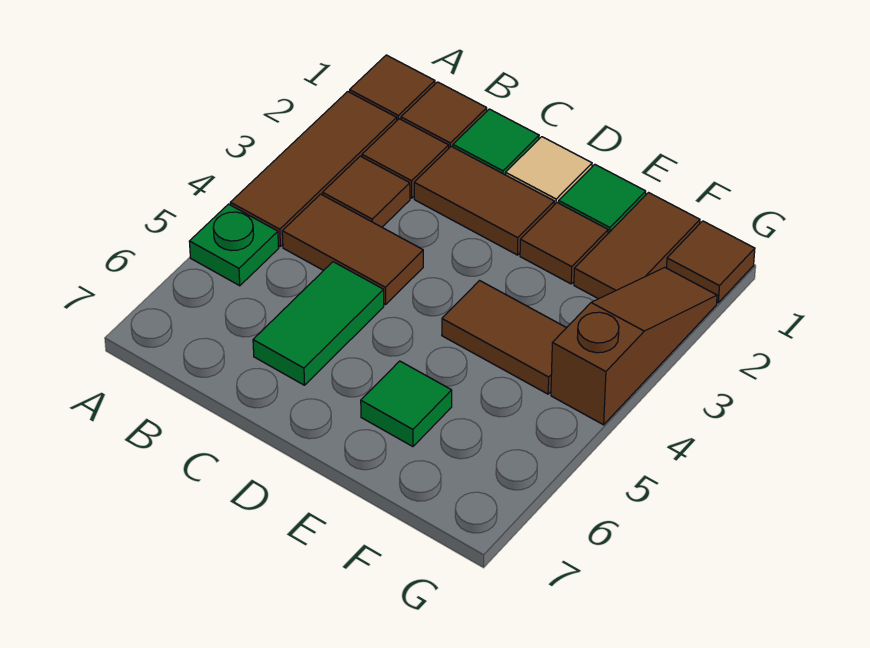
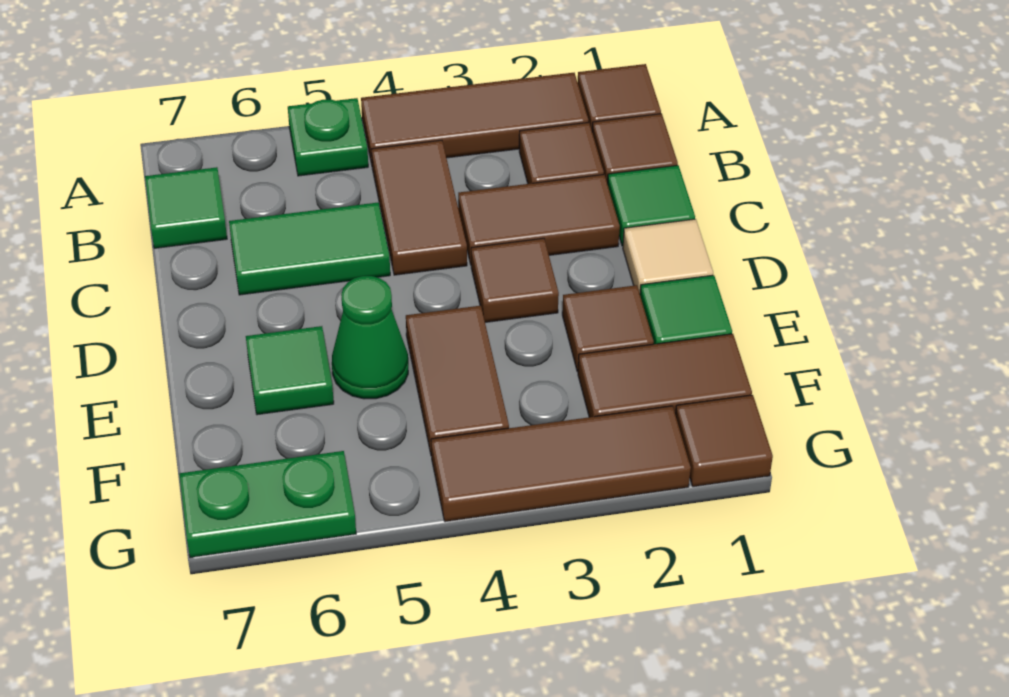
brown 1x1 tile [323,156,410,227] -> brown 1x1 tile moved to [471,238,559,322]
none -> green 1x1 tile [145,167,227,248]
brown 1x2 tile [414,146,554,255] -> brown 1x2 tile turned to [458,175,620,264]
none -> green 1x1 cone [332,276,408,399]
brown 1x3 slope [551,267,717,425] -> brown 1x3 tile [431,406,691,522]
none -> green 1x2 plate [179,451,356,558]

